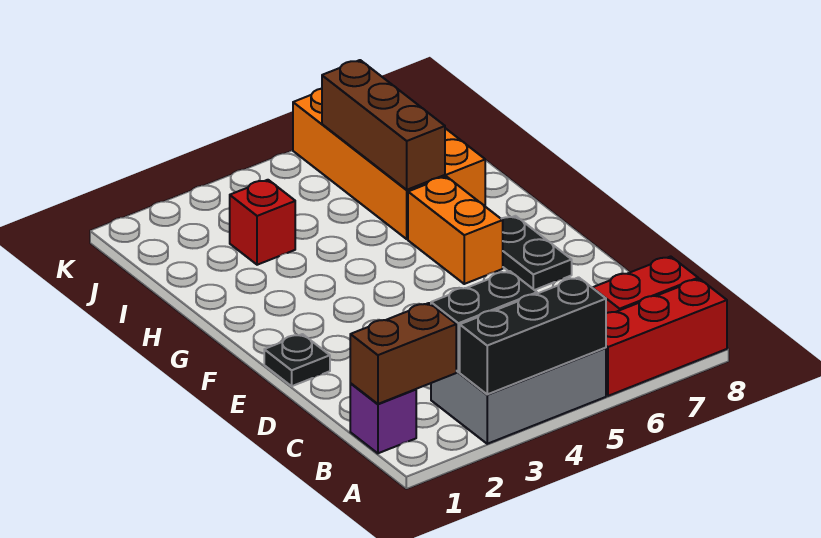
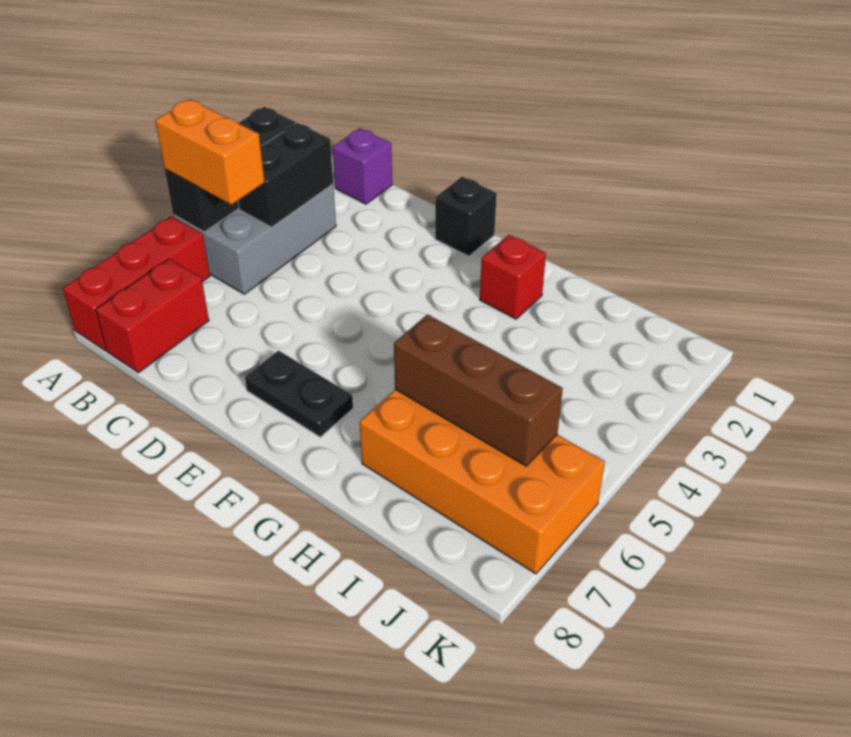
brown 1x2 brick [350,303,456,404] -> none
black 1x1 plate [264,334,330,386] -> black 1x1 brick [435,177,497,256]
orange 1x2 brick [408,177,503,284] -> orange 1x2 brick moved to [155,99,265,205]
red 1x1 brick [230,180,295,265] -> red 1x1 brick moved to [480,235,546,319]

